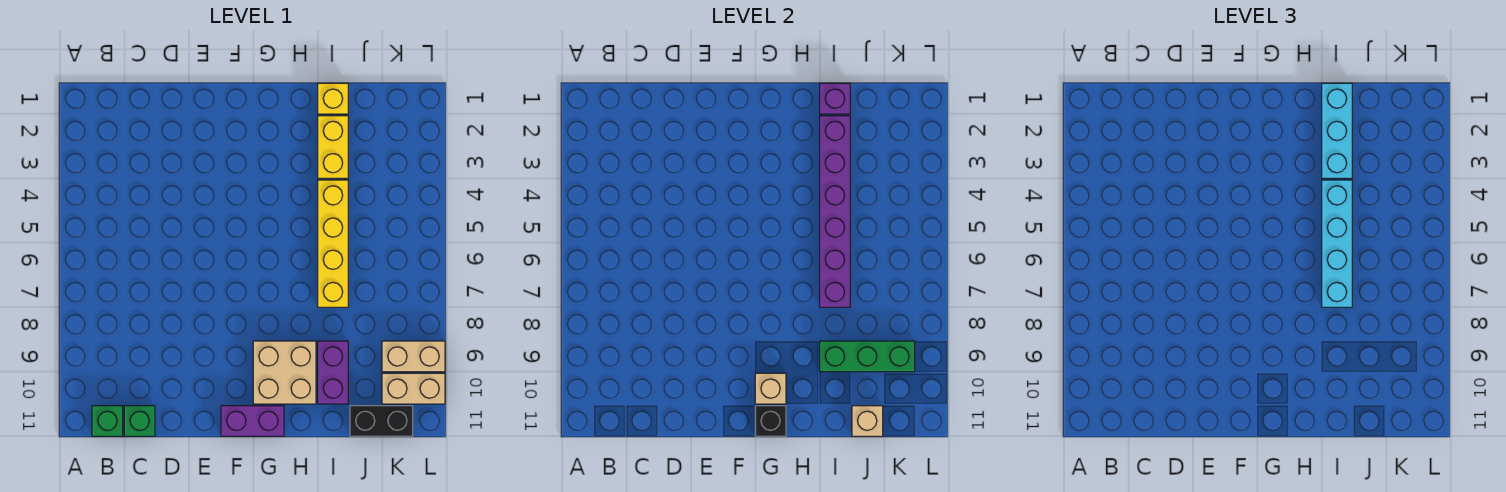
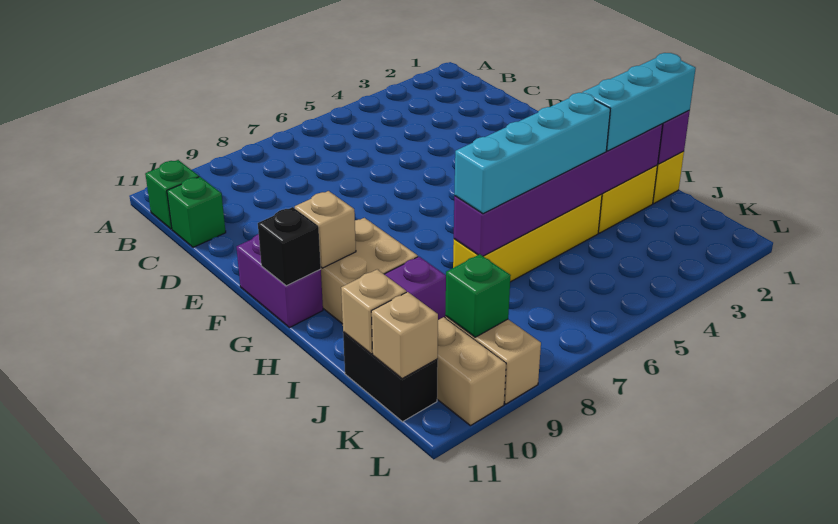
green 1x3 brick [820,341,915,372] -> green 1x1 brick [445,254,511,337]
none -> tan 1x1 brick [371,292,438,379]

